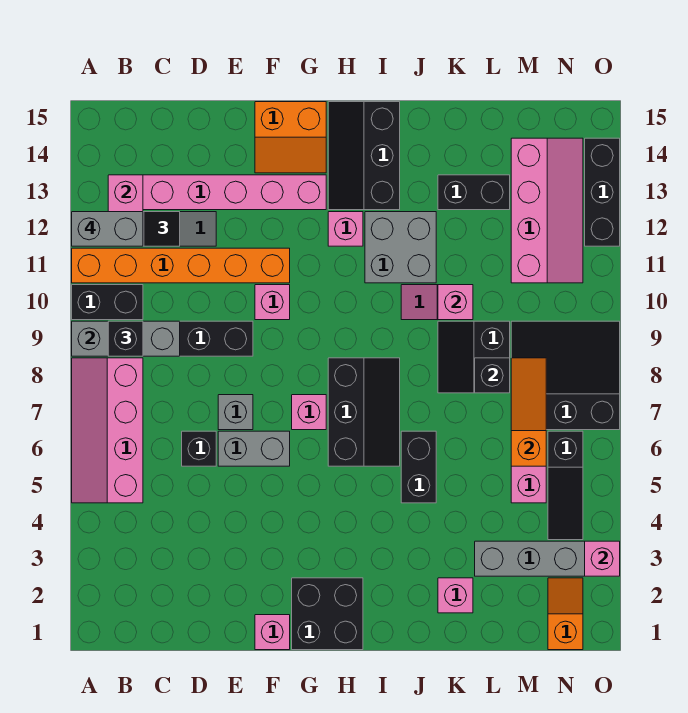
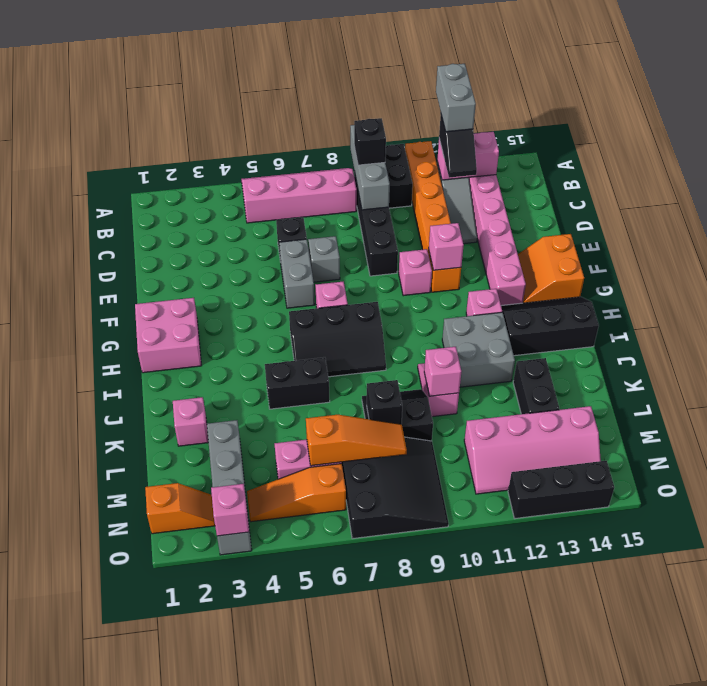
pink 1x1 brick [255,615,290,650] -> pink 1x1 brick moved to [429,223,464,270]
black 2x2 brick [292,578,363,650] -> pink 2x2 brick [135,298,201,373]
black 1x3 slope [548,431,583,540] -> orange 1x3 slope [247,464,346,522]

